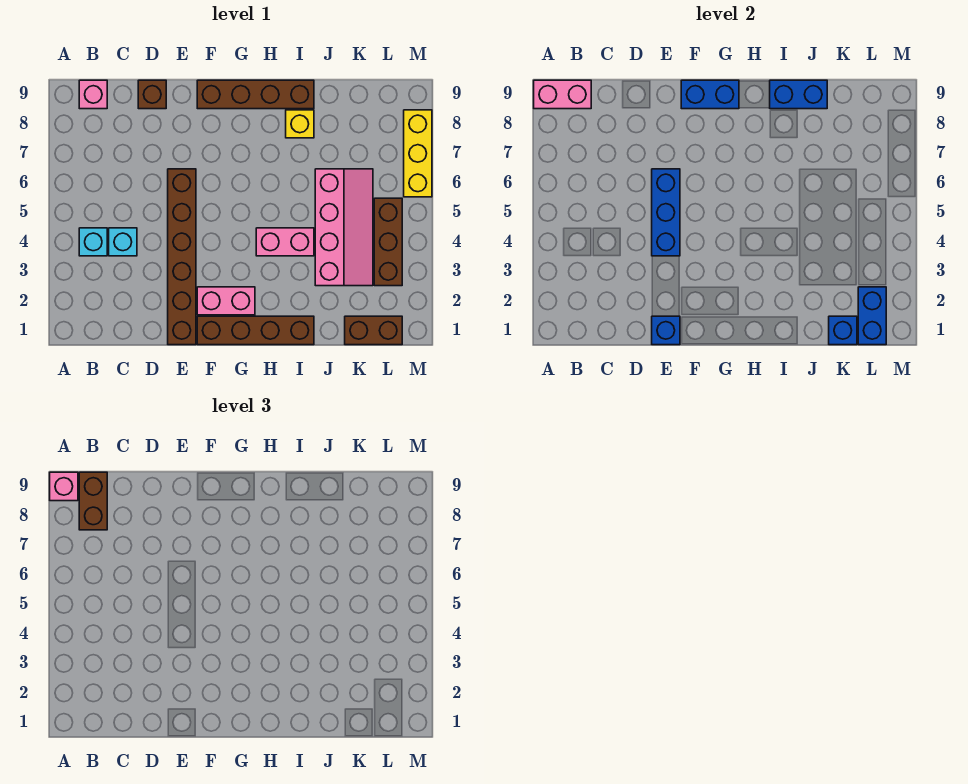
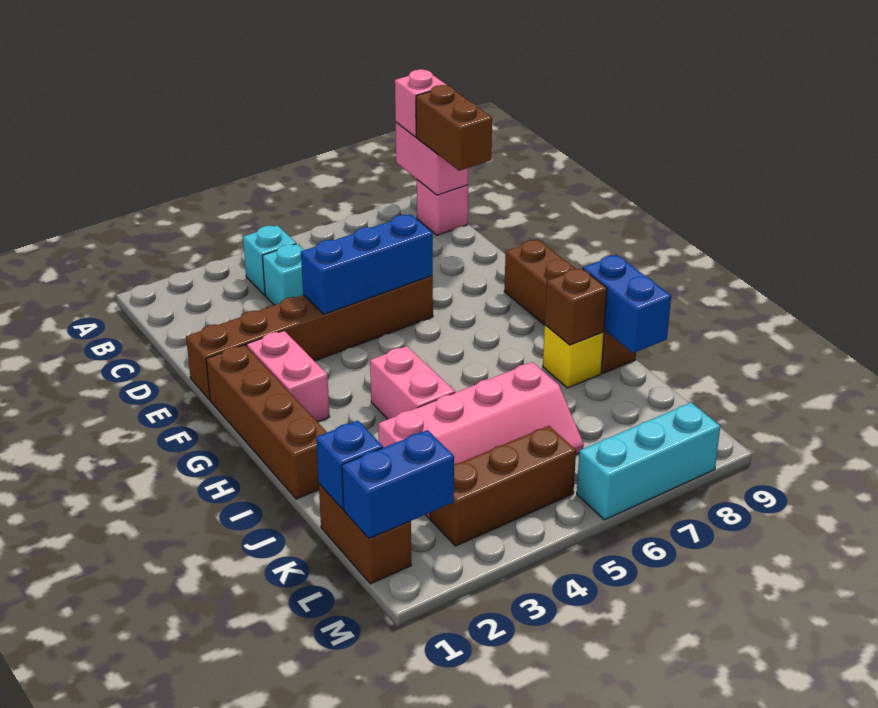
brown 1x2 brick [79,472,107,530] -> brown 1x2 brick turned to [416,85,492,171]
brown 1x1 brick [138,80,166,109] -> brown 1x1 brick moved to [545,268,607,345]
blue 1x1 brick [652,316,680,345] -> none
blue 1x2 brick [681,80,739,109] -> none
yellow 1x3 brick [404,110,432,197] -> cyan 1x3 brick [577,403,720,520]

